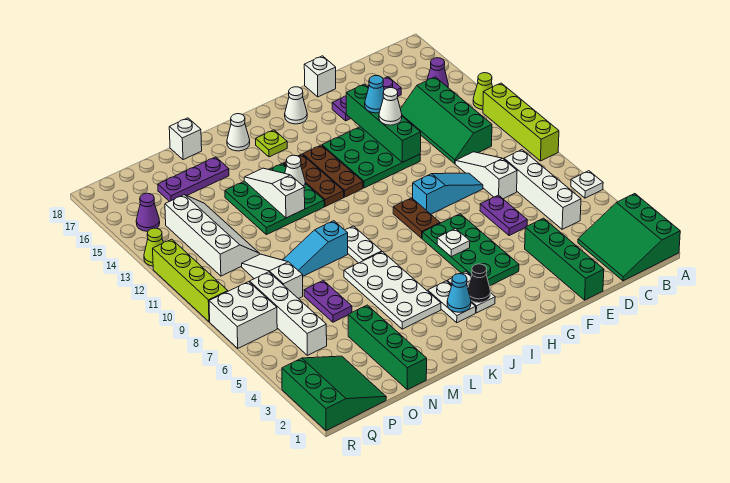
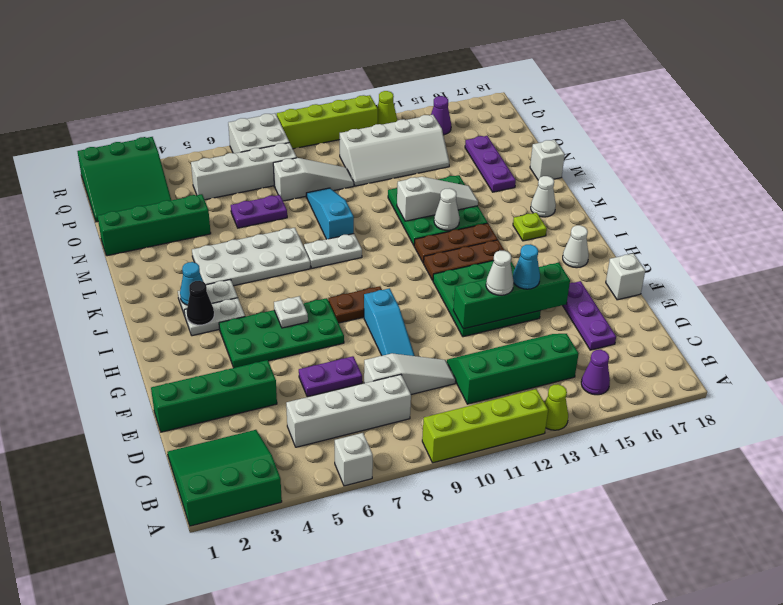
white 1x1 plate [571,171,603,198] -> white 1x1 brick [335,433,373,486]

